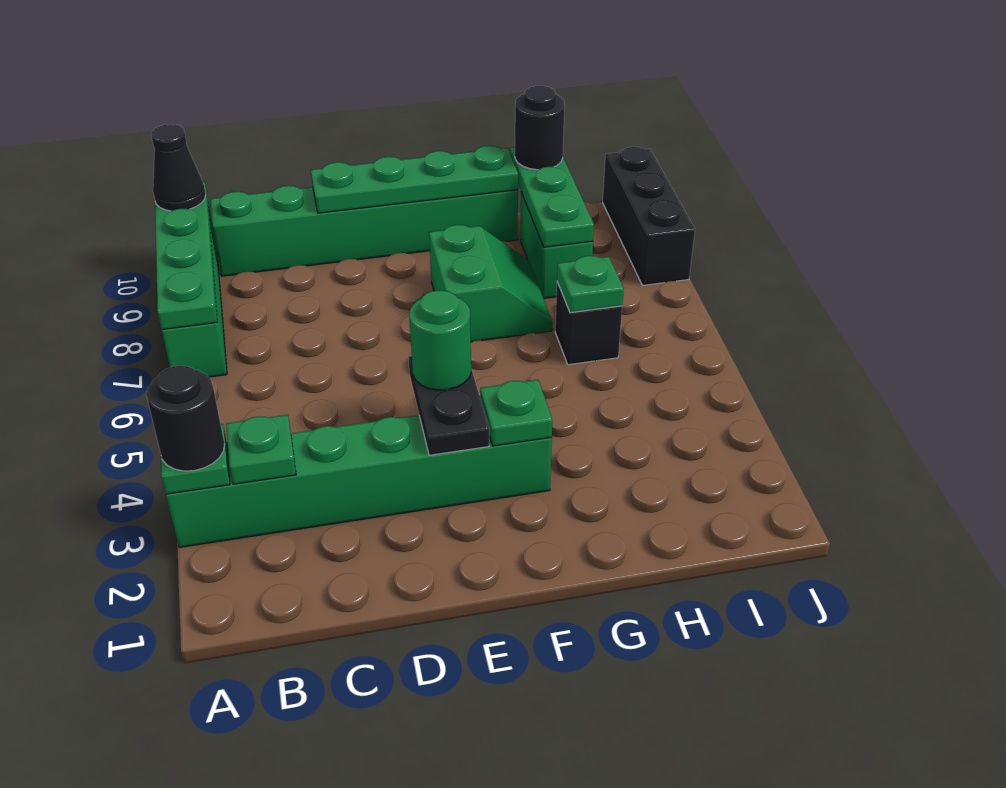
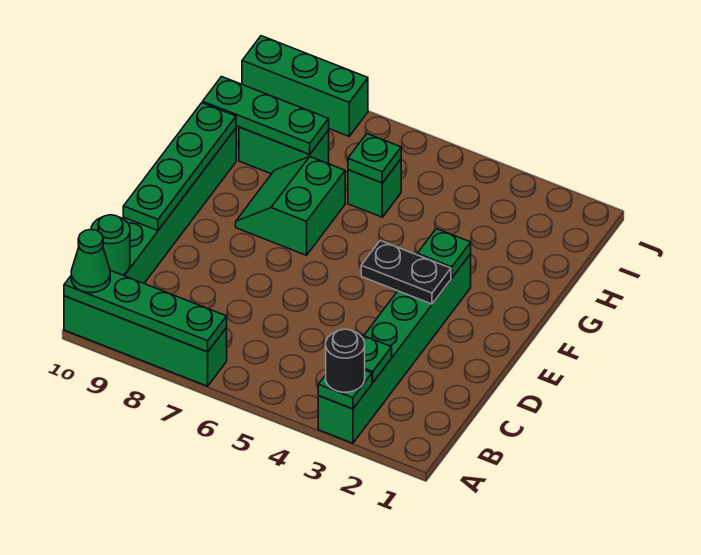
black 1x1 cone [151,124,206,211] -> green 1x1 cone [71,230,110,293]
green 1x1 round brick [409,290,471,390] -> green 1x1 round brick moved to [91,215,130,275]
green 2x2 slope [429,225,552,342] -> green 2x2 slope turned to [236,157,345,255]
black 1x1 brick [555,282,622,365] -> green 1x1 brick [348,159,401,217]
black 1x1 round brick [515,86,565,170] -> none
black 1x3 brick [603,147,695,285] -> green 1x3 brick [242,36,368,136]

